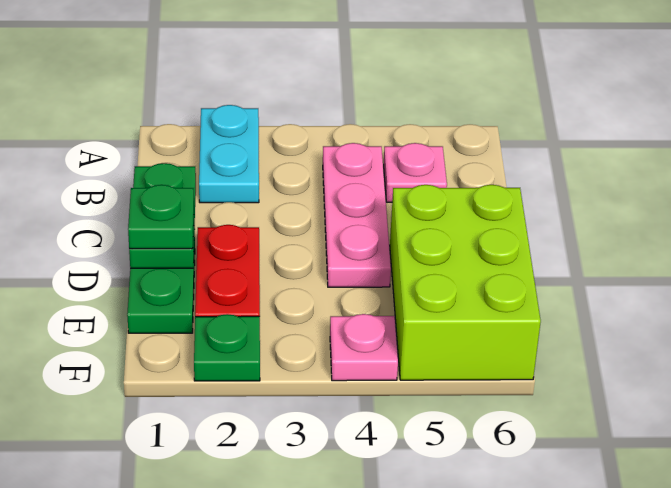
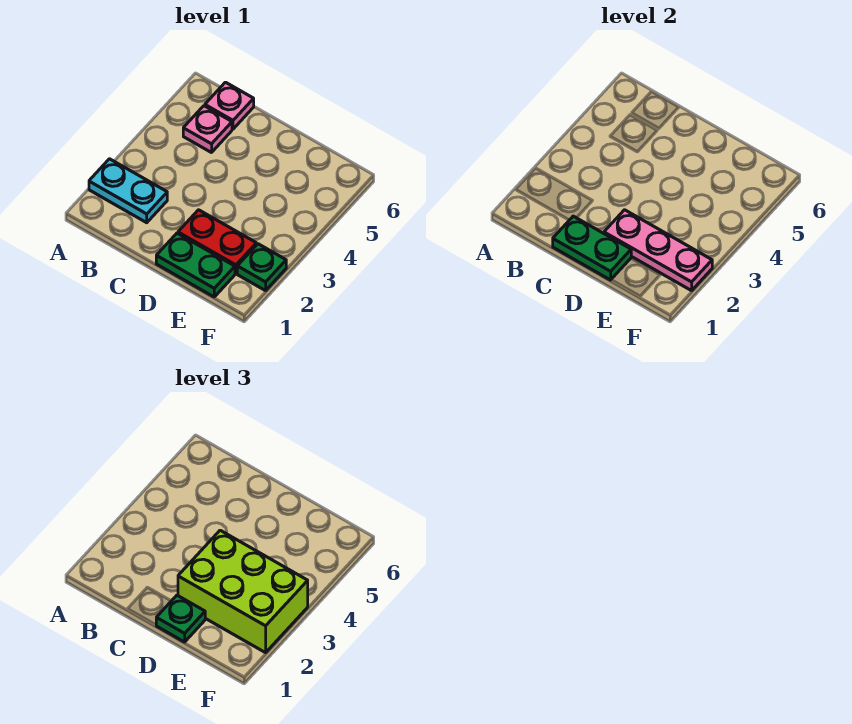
pink 1x3 plate [323,143,391,287] -> pink 1x3 plate moved to [604,210,712,291]
lime 2x3 brick [390,185,541,380] -> lime 2x3 brick moved to [178,530,308,653]
pink 1x1 plate [330,314,398,381] -> pink 1x1 plate moved to [205,82,254,129]

